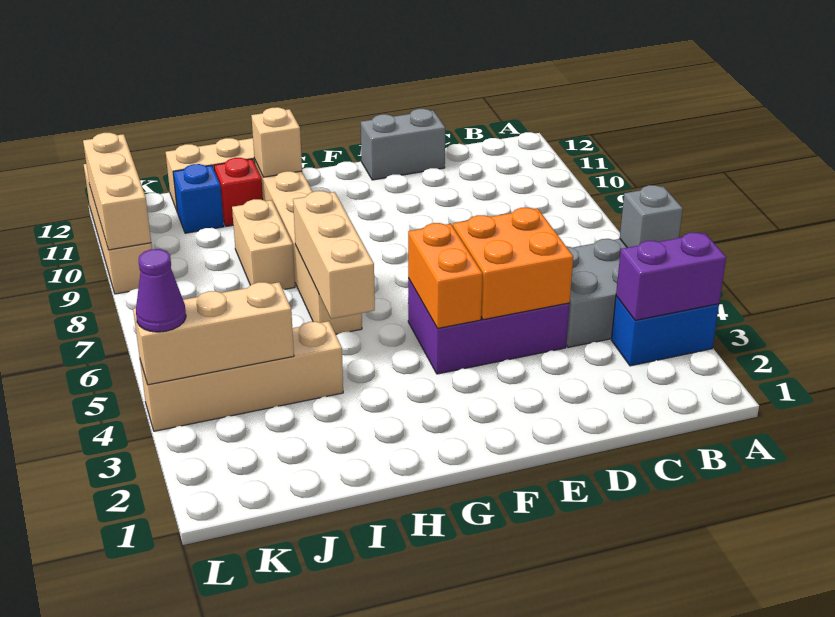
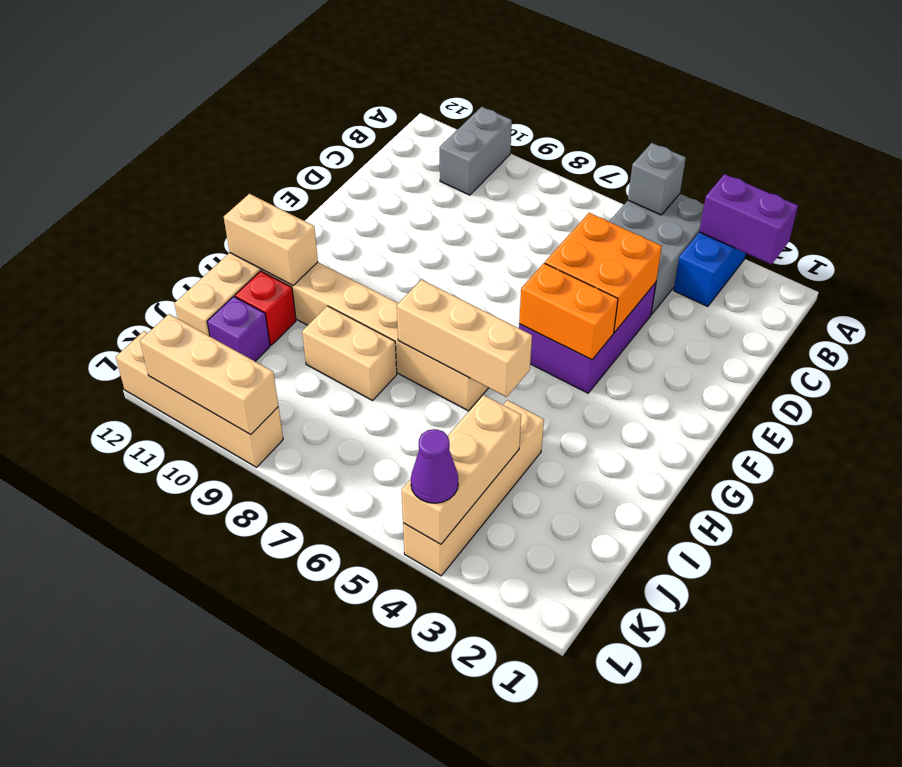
purple 1x2 brick [616,233,726,320] -> purple 1x2 brick turned to [699,174,798,264]
grey 1x2 brick [361,109,445,180] -> grey 1x2 brick moved to [440,107,512,195]
tan 1x1 brick [251,107,302,177] -> tan 1x2 brick [224,194,318,286]
blue 1x1 brick [173,164,224,233] -> purple 1x1 brick [207,296,270,361]

